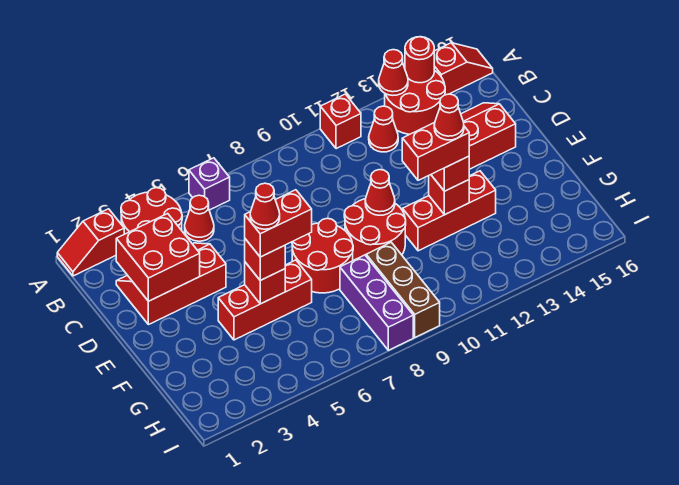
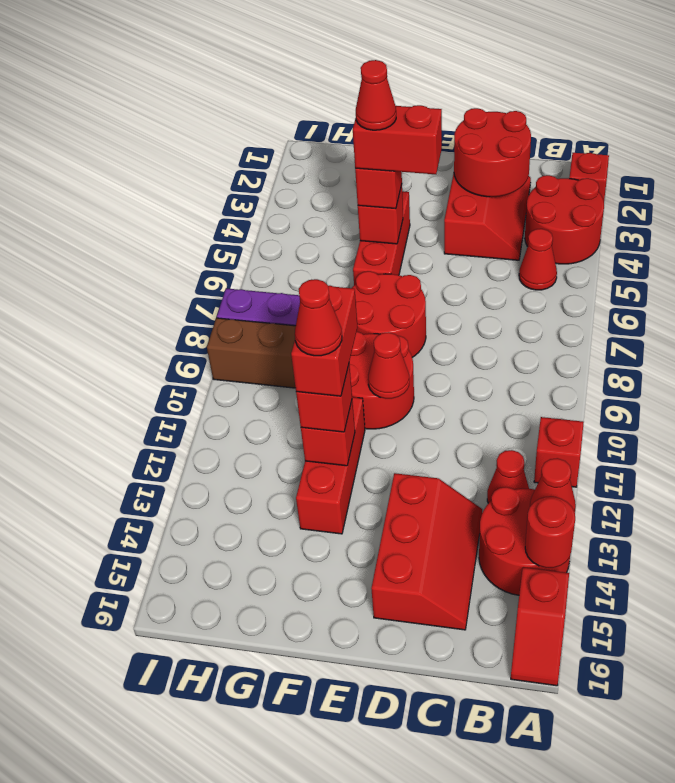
purple 1x1 brick [189,158,230,210] -> none
red 2x2 brick [116,214,200,301] -> red 2x2 round brick [454,108,531,197]
red 1x2 brick [245,190,312,257] -> red 1x2 brick turned to [353,105,442,174]

